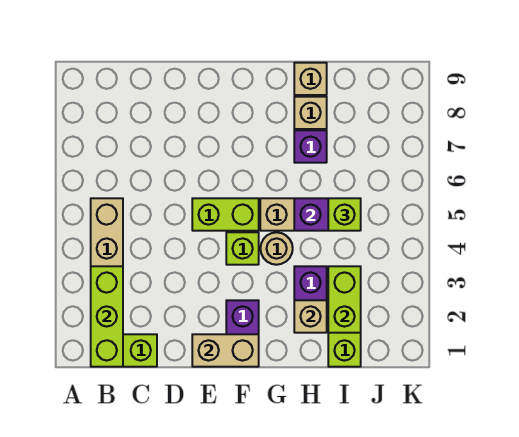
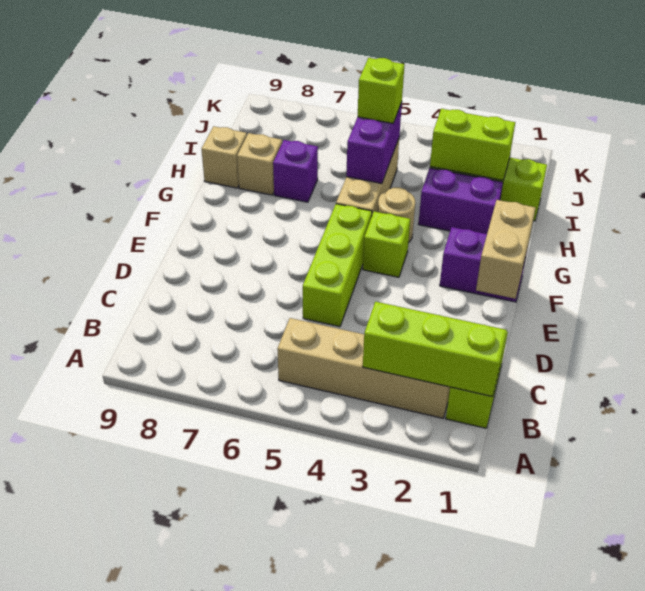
lime 1x2 brick [192,198,259,231] -> lime 1x3 brick [303,204,372,327]
tan 1x1 brick [294,300,327,333] -> none

